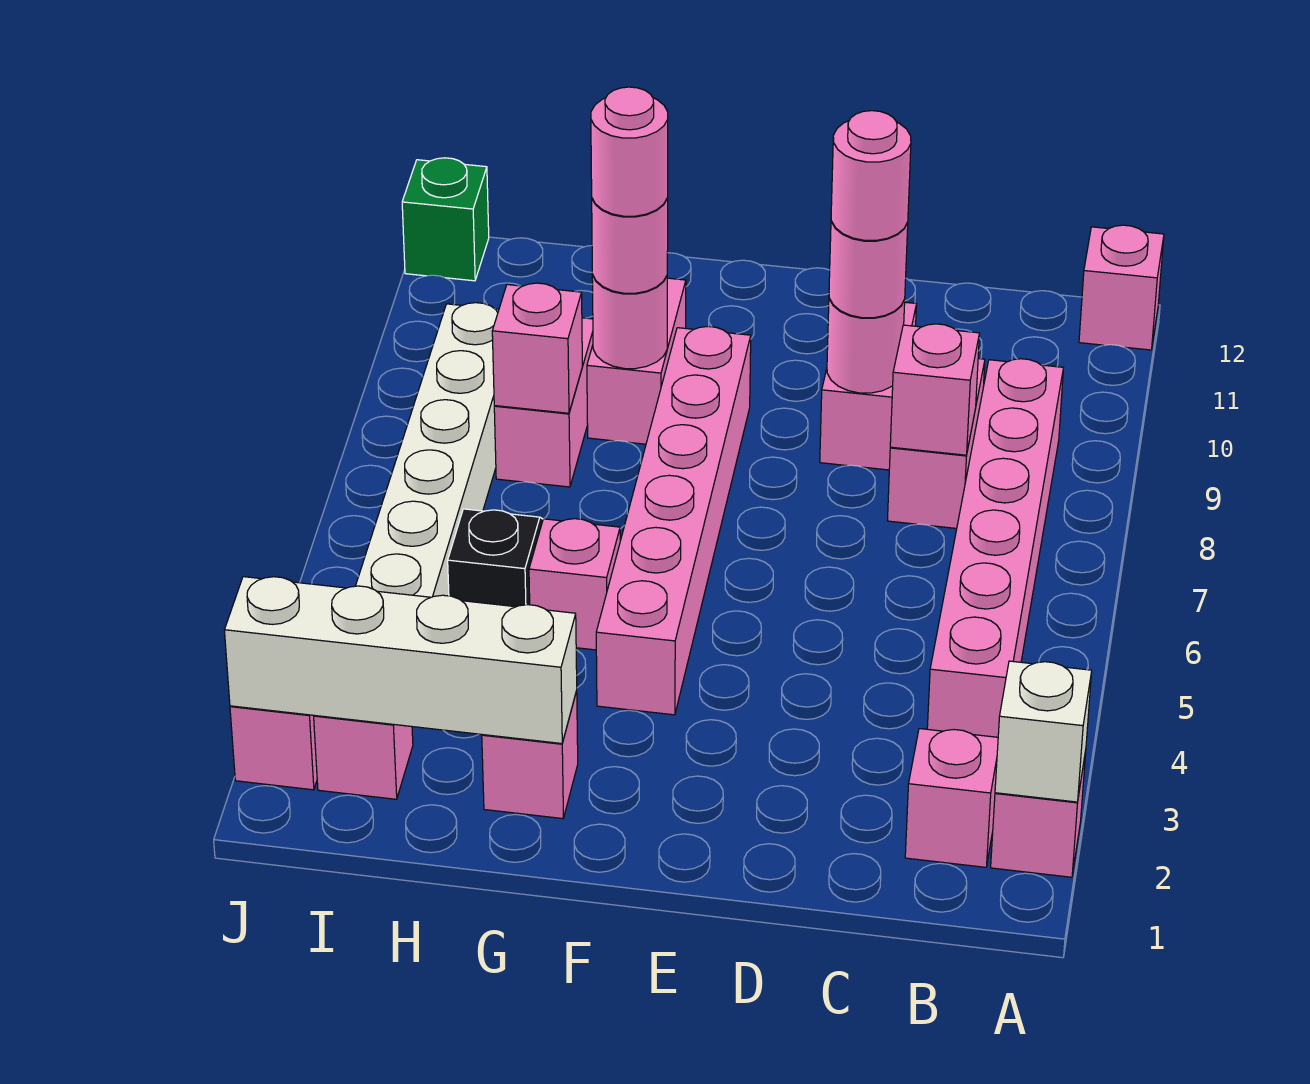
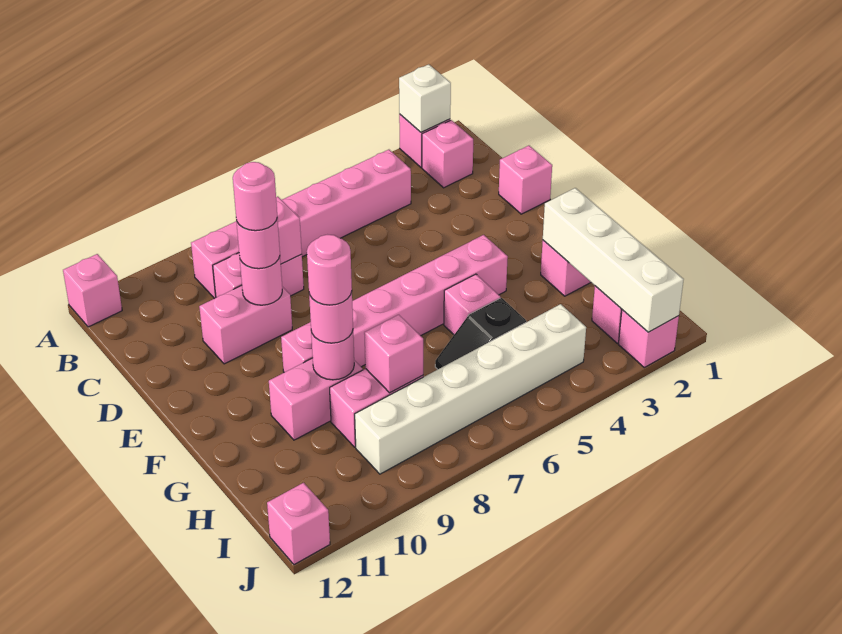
none -> pink 1x1 brick [499,146,552,214]
green 1x1 brick [402,158,489,281] -> pink 1x1 brick [267,483,330,565]

